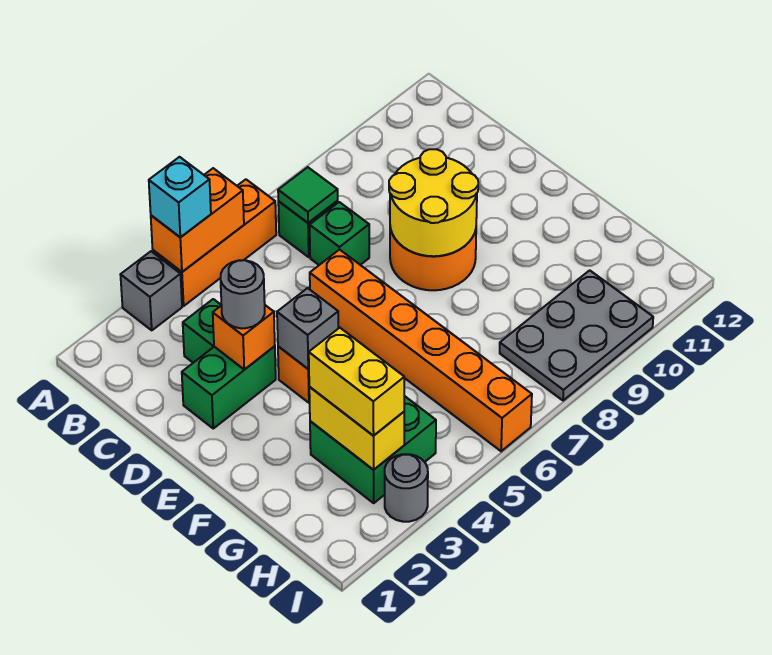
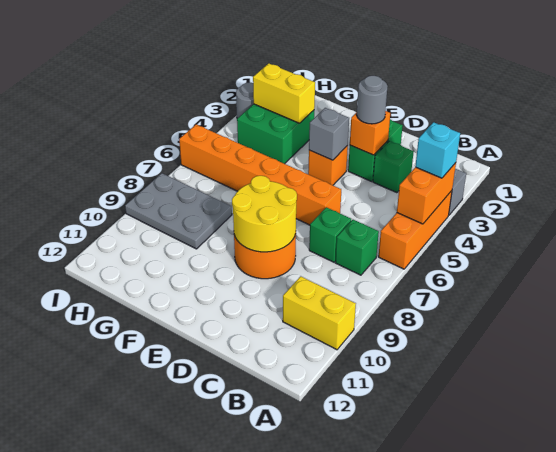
green 1x1 tile [278,167,338,223] -> none
yellow 1x2 brick [309,328,404,436] -> yellow 1x2 brick moved to [283,276,356,350]
grey 2x3 plate [500,270,653,401] -> grey 2x3 plate turned to [125,173,232,249]

